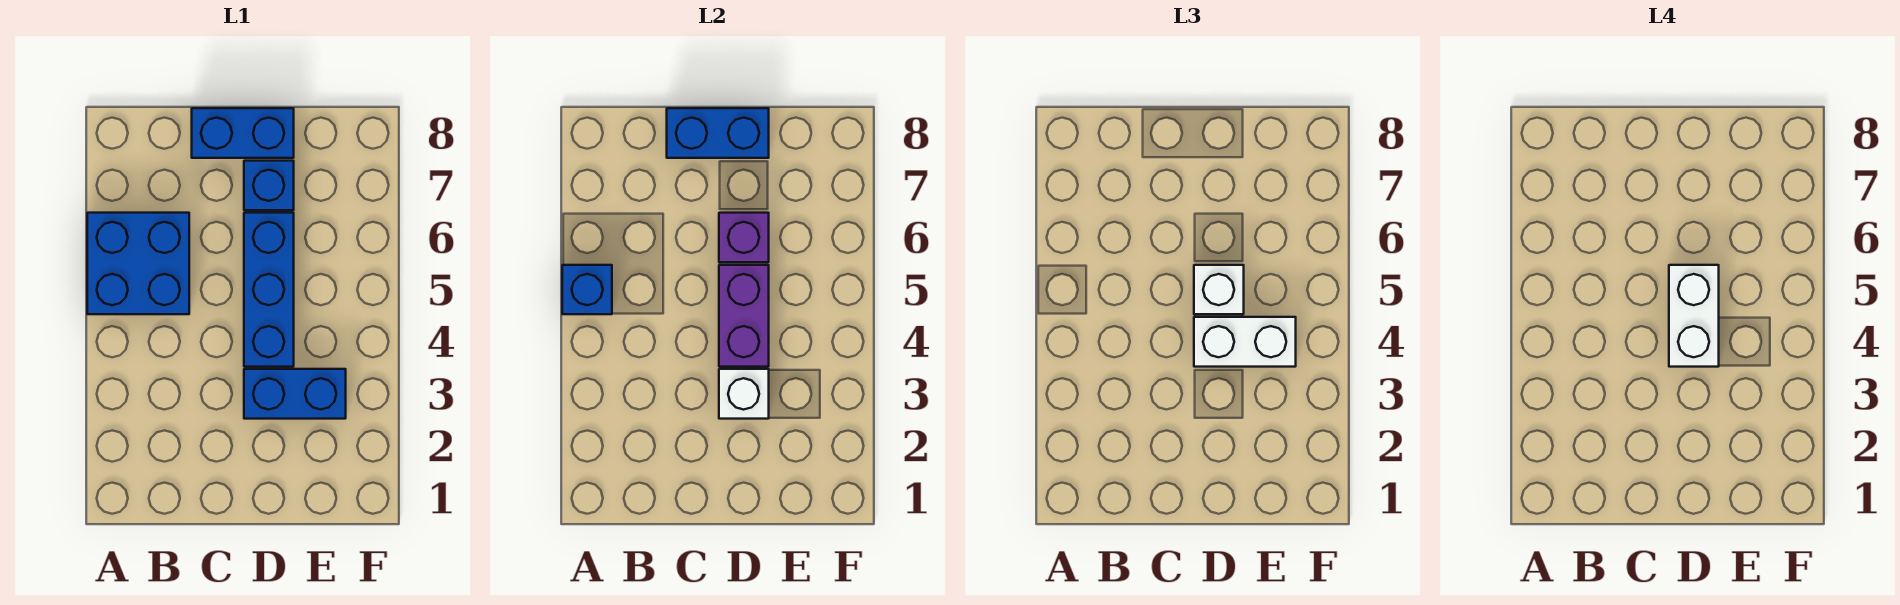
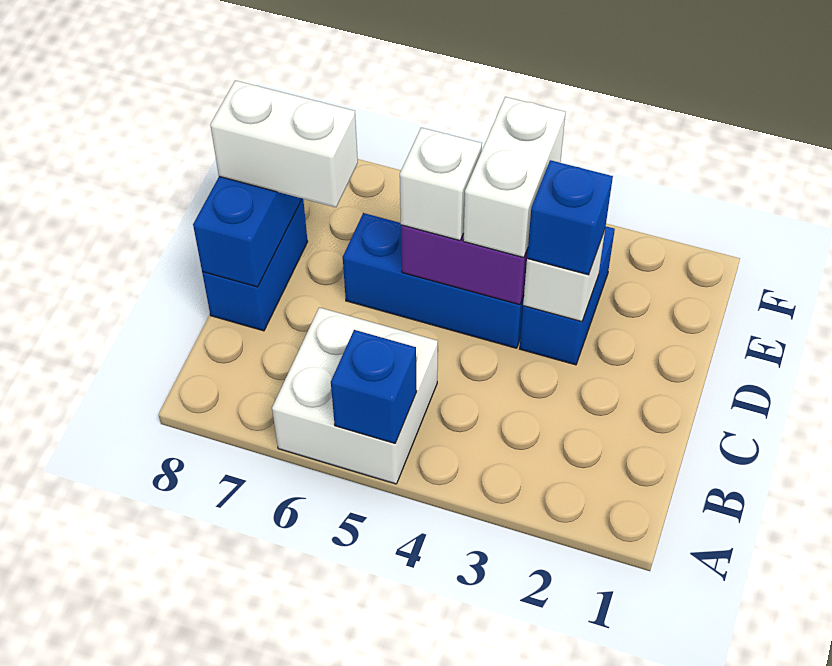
blue 2x2 brick [87,213,189,314] -> white 2x2 brick [272,307,438,484]
white 1x2 brick [1669,265,1719,367] -> white 1x2 brick moved to [210,80,358,207]
purple 1x1 brick [719,213,769,262] -> none
blue 1x1 brick [244,161,294,210] -> blue 1x1 brick moved to [527,160,613,275]

